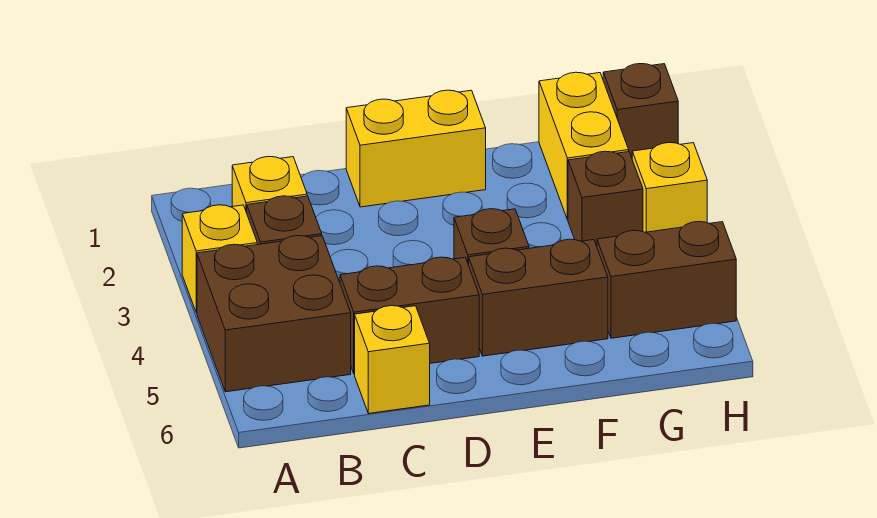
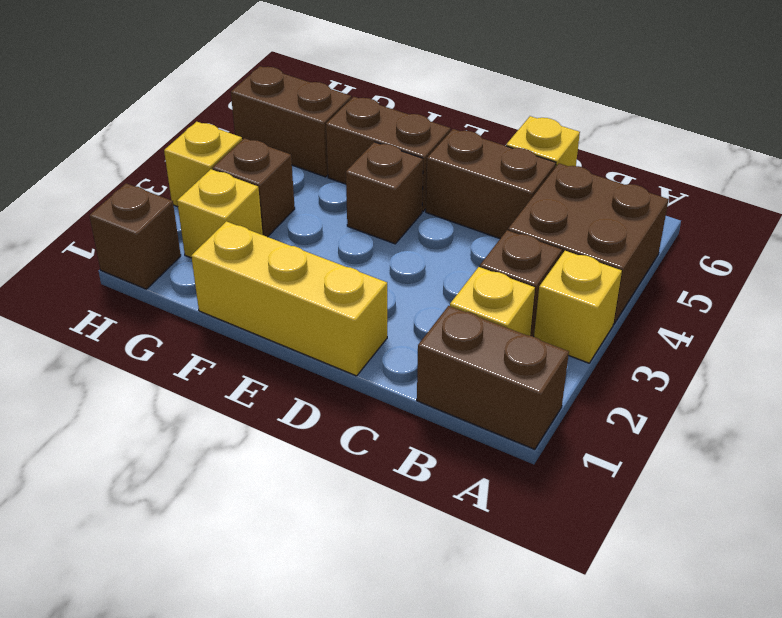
none -> brown 1x2 brick [417,306,569,449]
yellow 1x2 brick [346,90,486,207] -> yellow 1x3 brick [191,221,387,376]
yellow 1x2 brick [539,72,629,220] -> yellow 1x1 brick [177,169,263,258]

